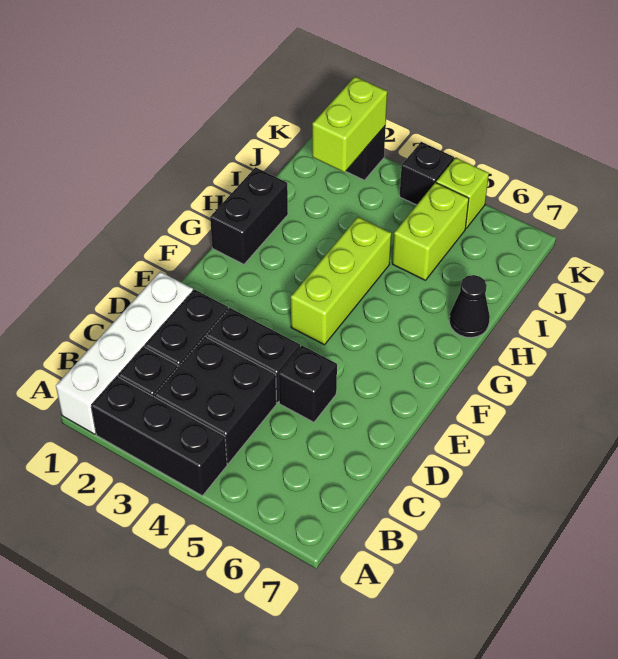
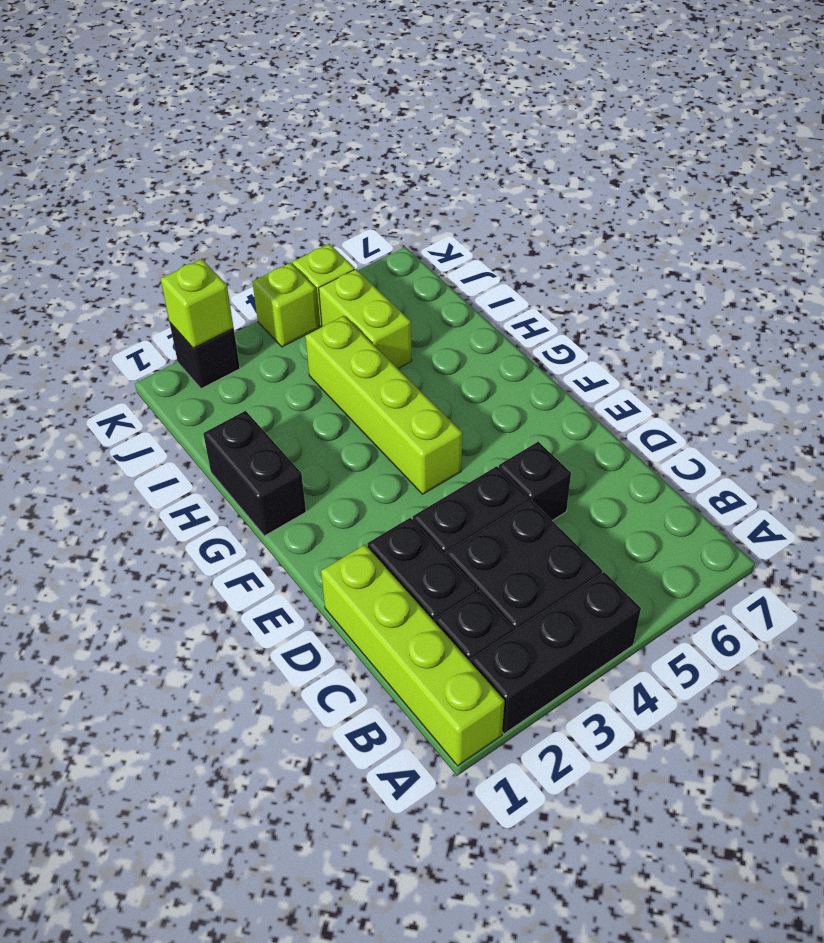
white 1x4 brick [56,272,193,434] -> lime 1x4 brick [321,545,505,766]
lime 1x3 brick [291,217,391,345] -> lime 1x4 brick [305,316,462,494]
black 1x1 cone [449,275,490,338] -> none
lime 1x2 brick [312,77,387,172] -> lime 1x1 brick [161,259,234,348]
black 1x1 brick [400,142,454,205] -> lime 1x1 brick [252,263,319,347]

